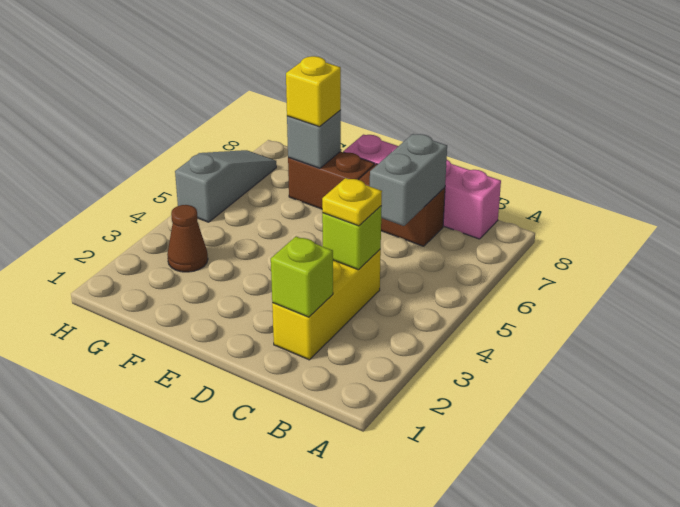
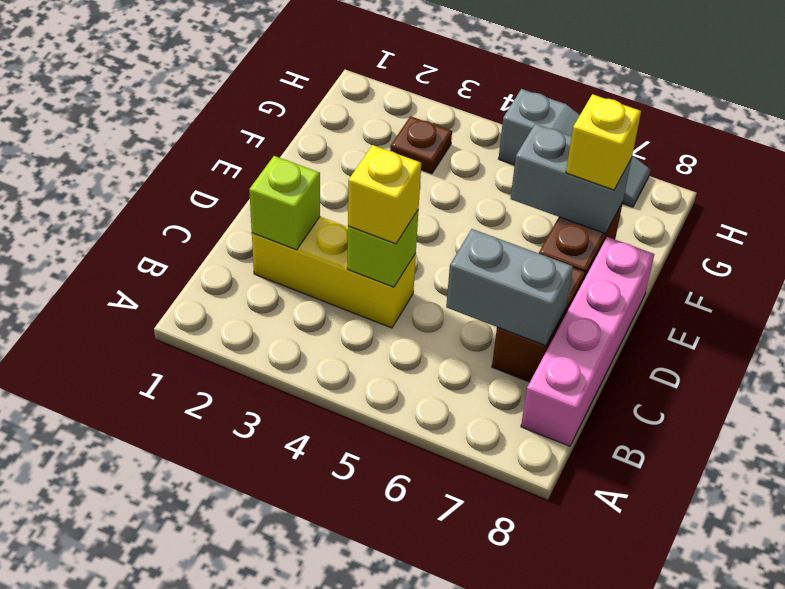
yellow 1x1 plate [322,178,382,226] -> yellow 1x1 brick [348,145,421,244]
grey 1x1 brick [287,110,341,168] -> grey 1x2 brick [511,124,632,234]
brown 1x1 cone [167,205,208,272] -> brown 1x1 plate [390,116,452,174]

